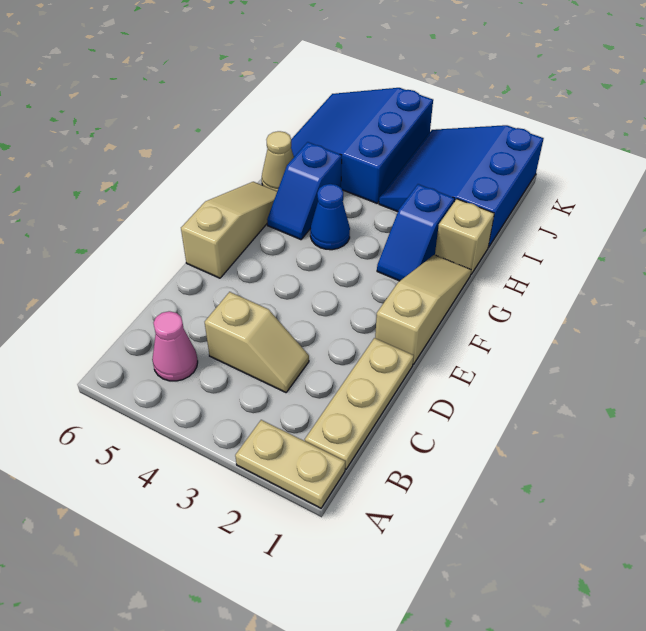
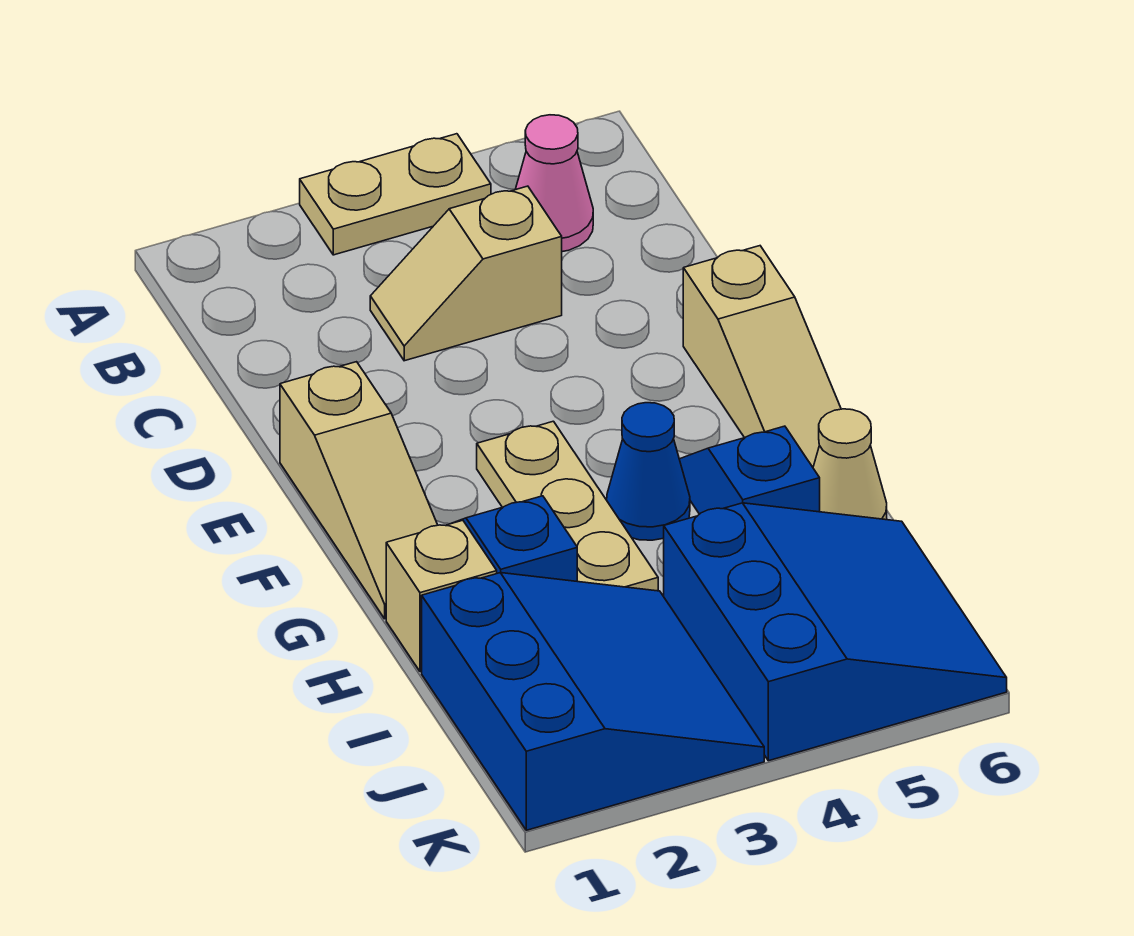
tan 1x2 plate [235,420,345,508] -> tan 1x2 plate moved to [300,134,491,255]
tan 1x3 plate [305,338,414,469] -> tan 1x3 plate moved to [477,421,658,591]

